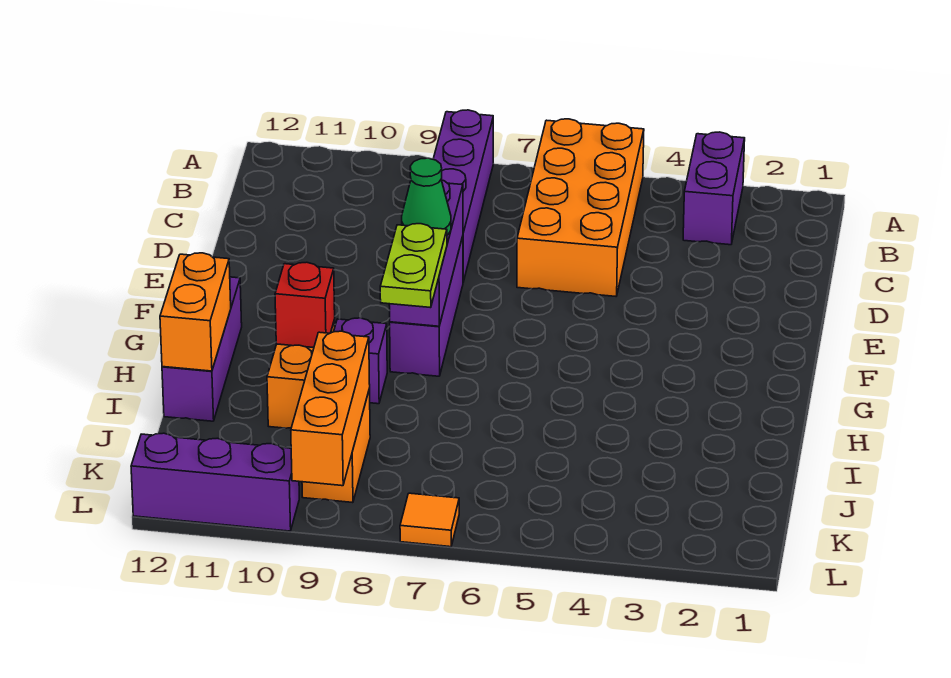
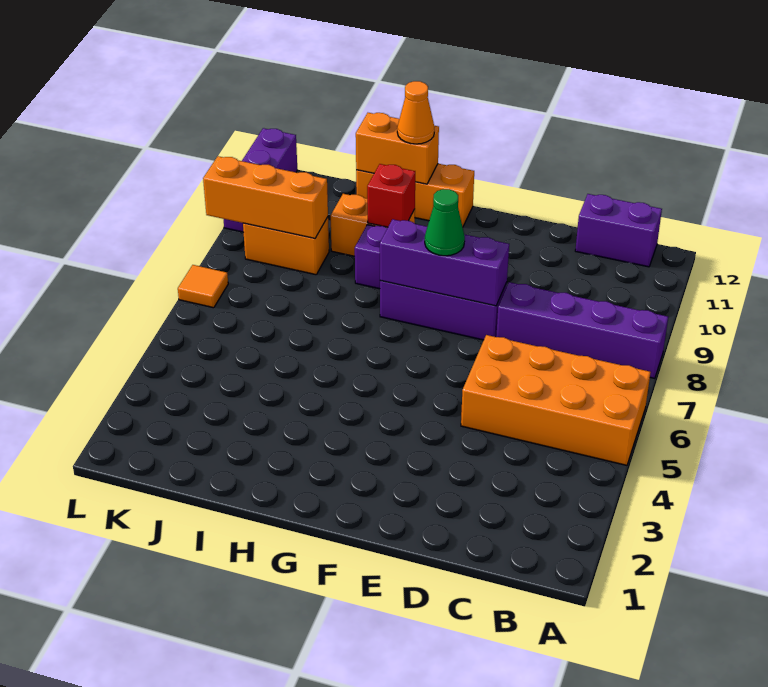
purple 1x2 brick [683,132,745,245] -> purple 1x2 brick moved to [575,194,662,267]
lime 1x2 plate [380,224,447,308] -> none
purple 1x3 brick [162,277,242,421] -> orange 1x3 brick [356,164,474,227]
none -> orange 1x1 cone [397,81,434,144]

